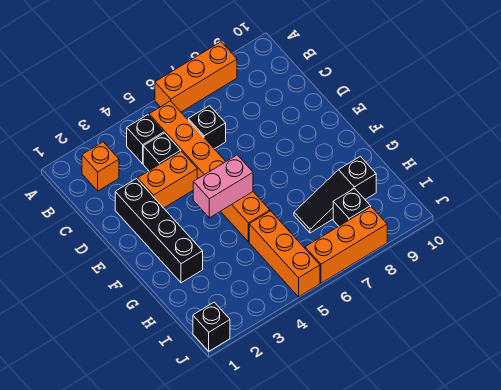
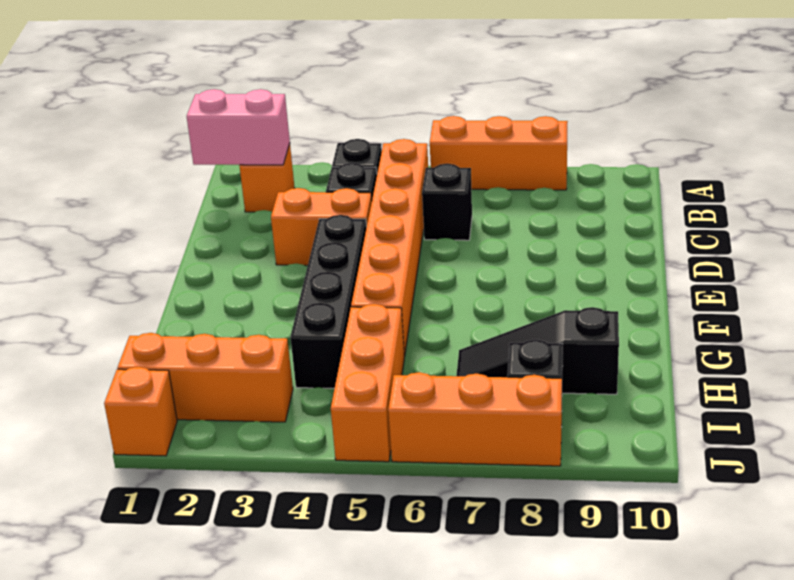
black 1x4 brick [115,179,203,283] -> black 1x4 brick moved to [290,215,367,388]
pink 1x2 brick [193,155,253,218] -> pink 1x2 brick moved to [187,89,290,165]
none -> orange 1x3 brick [118,333,293,422]
black 1x1 brick [193,302,230,351] -> orange 1x1 brick [104,367,177,456]

